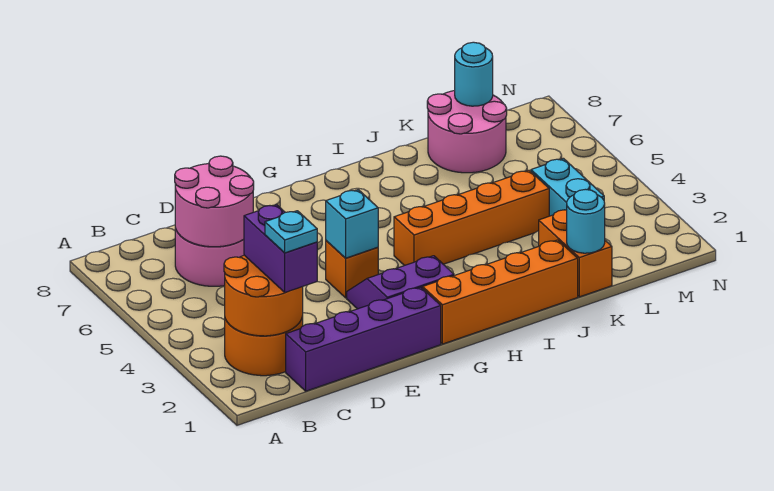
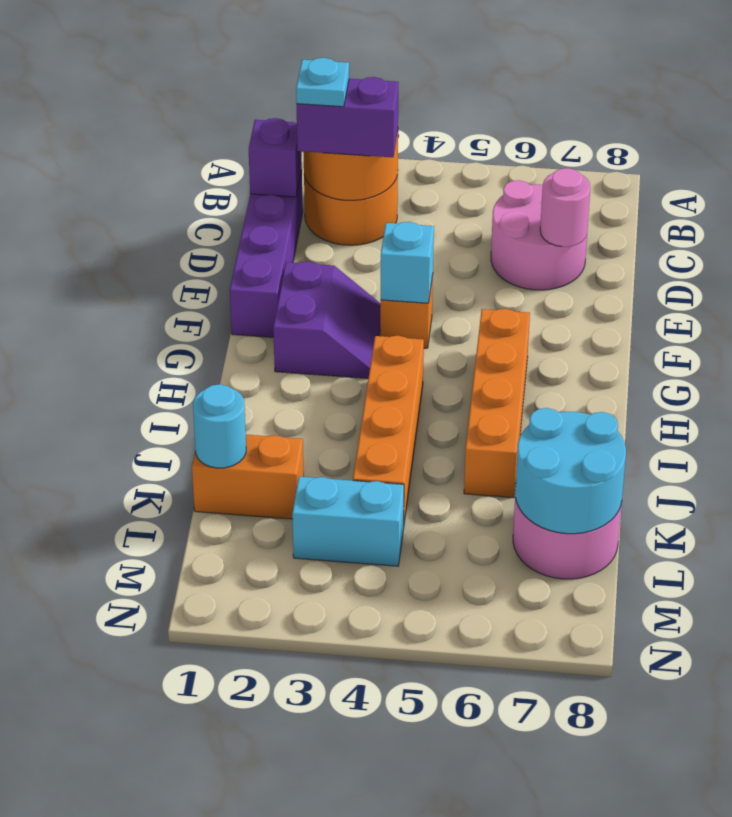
none -> purple 1x1 brick [249,118,302,197]
pink 2x2 round brick [175,156,254,247] -> pink 1x1 round brick [540,168,590,247]
orange 1x4 brick [423,240,578,344] -> orange 1x4 brick moved to [464,309,530,498]
cyan 1x1 round brick [455,42,493,106] -> cyan 2x2 round brick [515,408,626,534]

